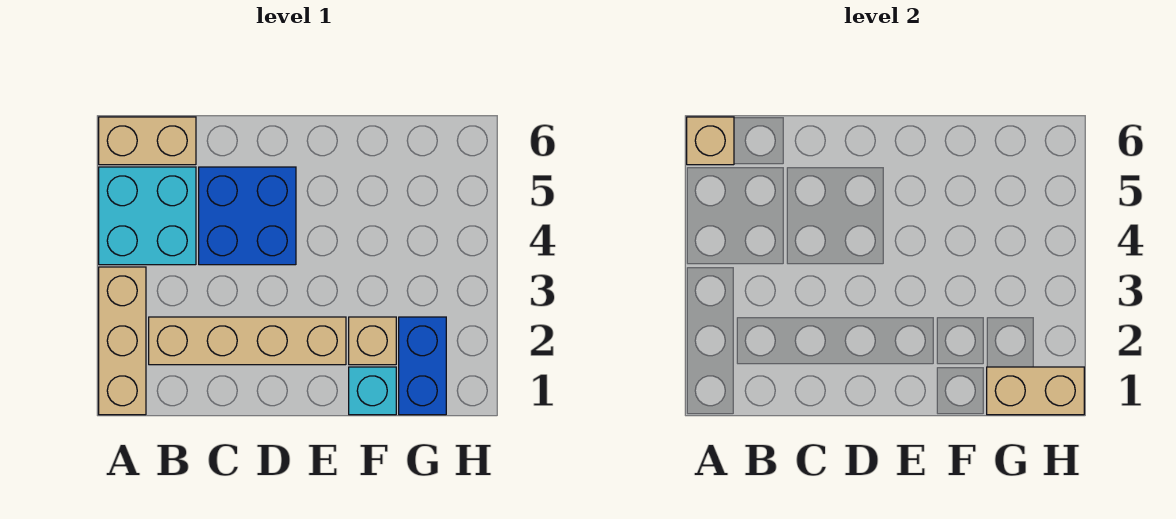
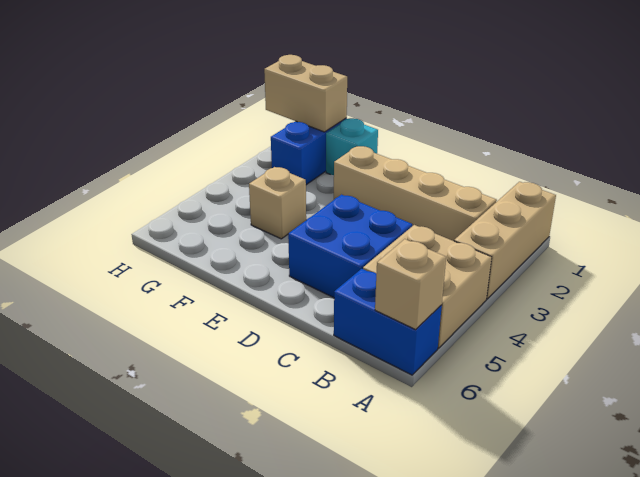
cyan 2x2 brick [99,167,196,265] -> tan 2x2 brick [363,225,492,348]
tan 1x2 brick [99,117,196,165] -> blue 1x2 brick [334,269,442,375]
tan 1x1 brick [349,317,396,365] -> tan 1x1 brick moved to [249,167,306,239]

